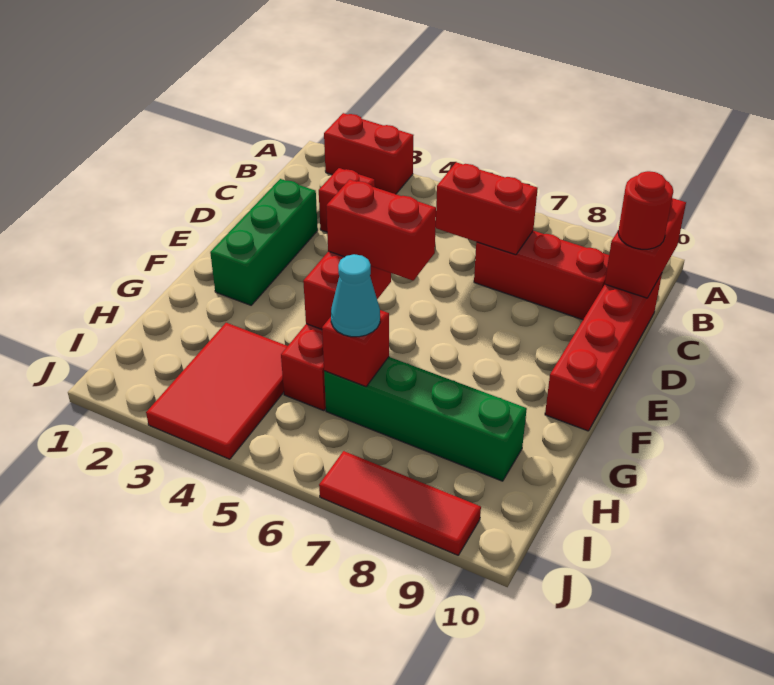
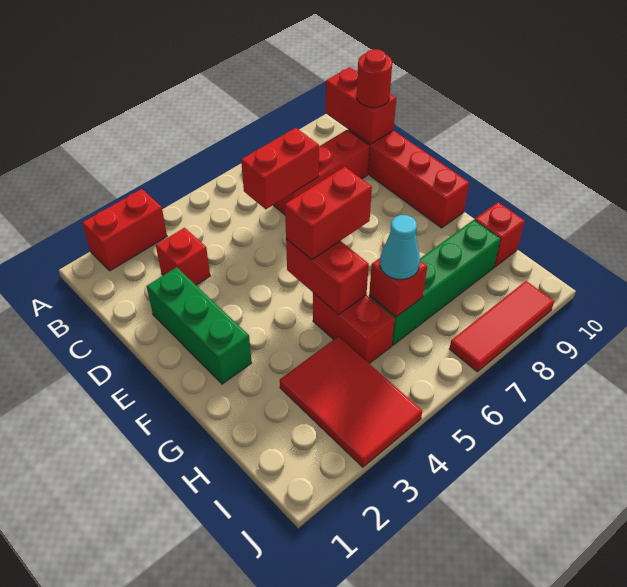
none -> red 1x1 brick [475,202,525,267]

